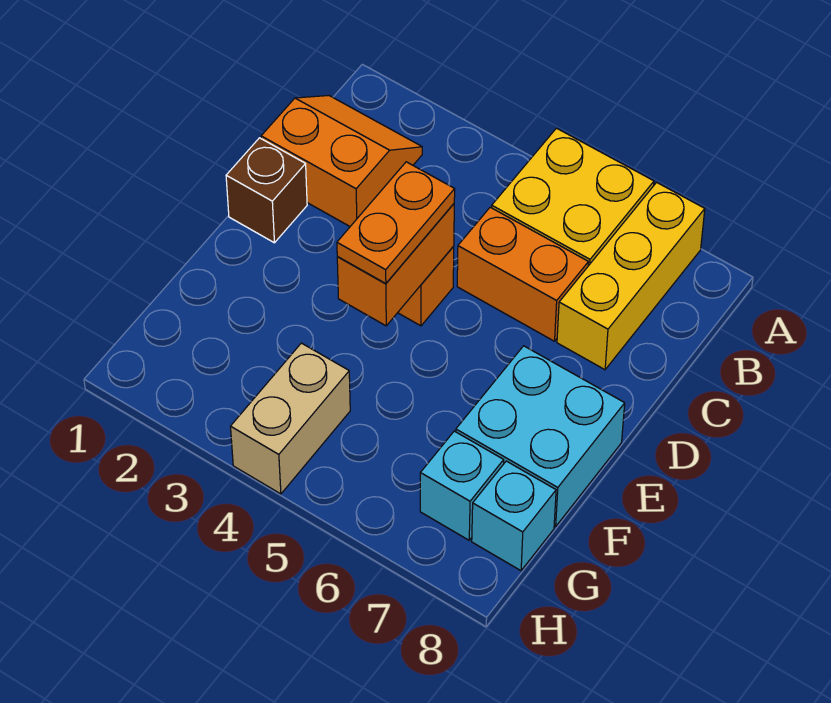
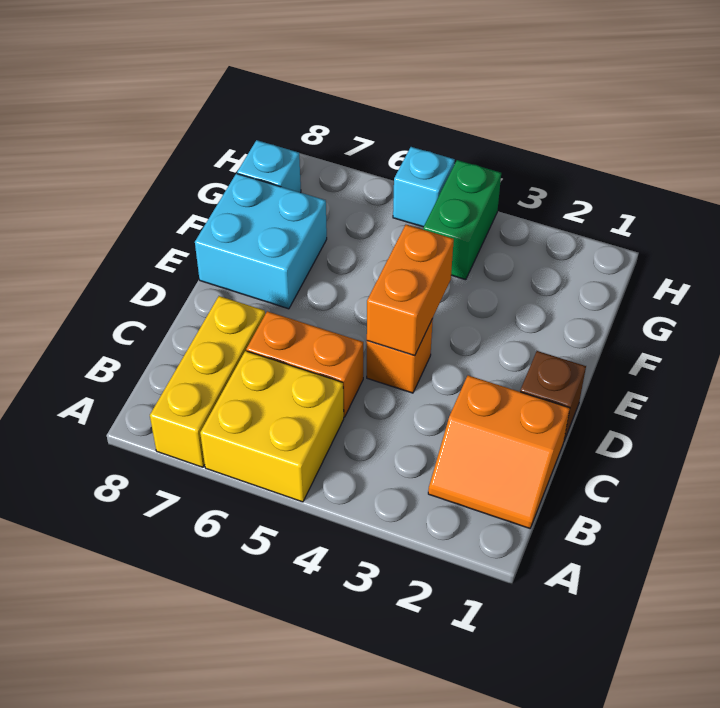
orange 1x2 plate [337,162,455,284] -> none
tan 1x2 brick [231,343,350,494] -> green 1x2 brick [423,160,501,280]
cyan 1x1 brick [420,431,504,540] -> cyan 1x1 brick moved to [393,147,455,227]

